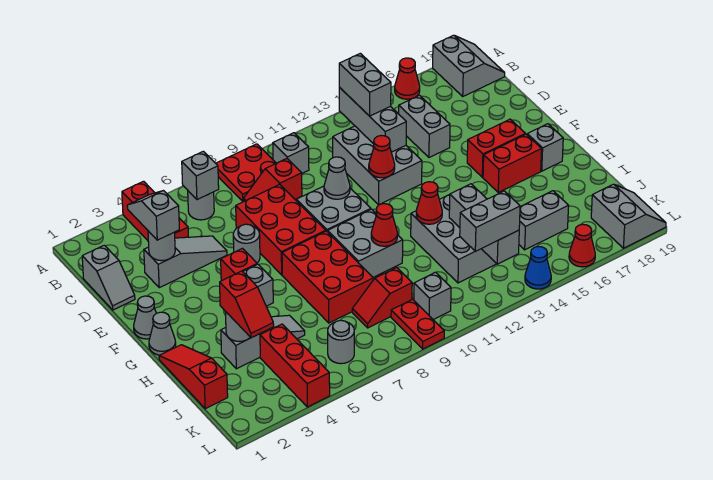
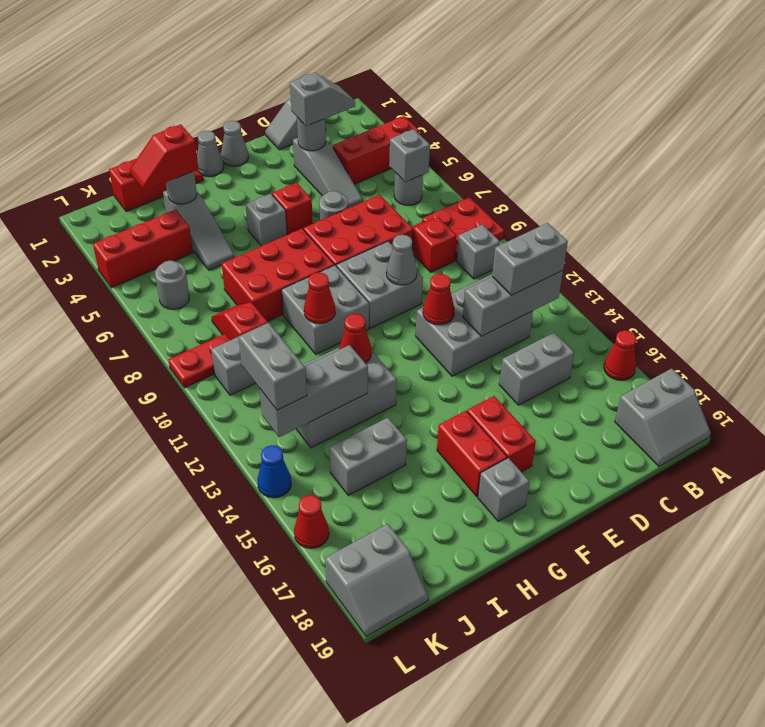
grey 1x2 brick [519,191,569,250] -> grey 1x2 brick turned to [329,418,407,495]

